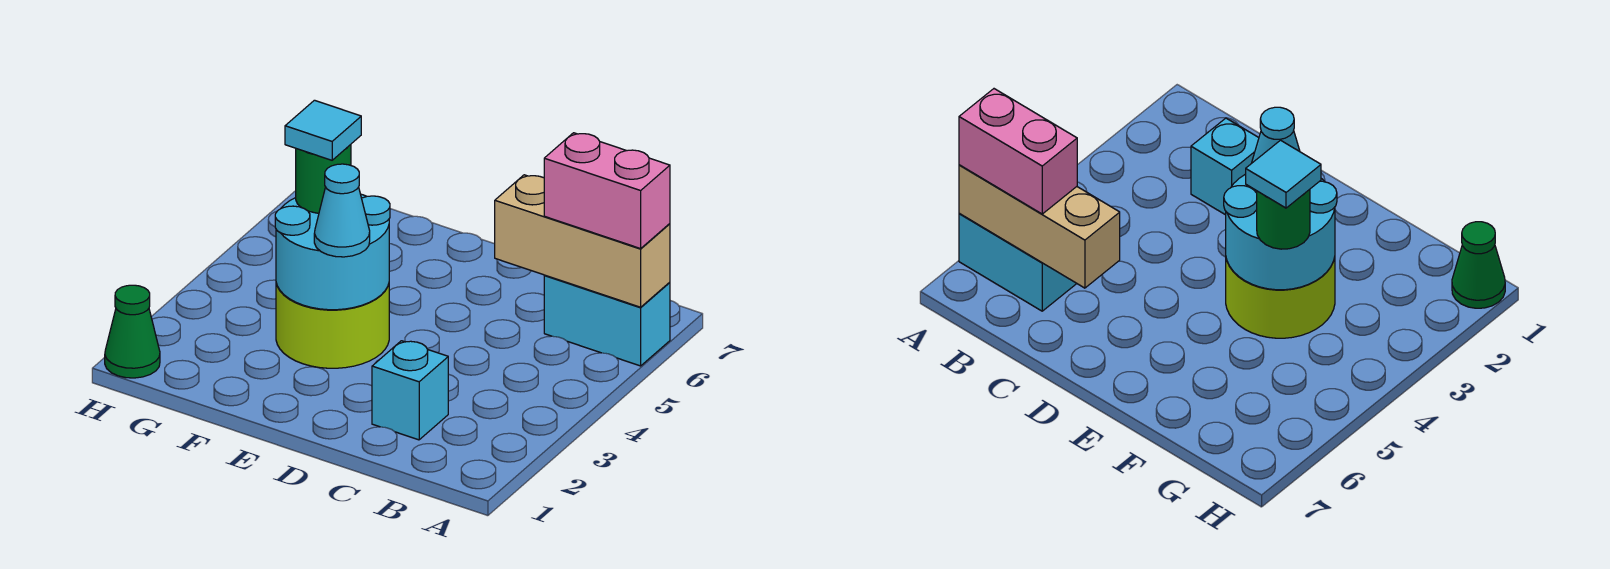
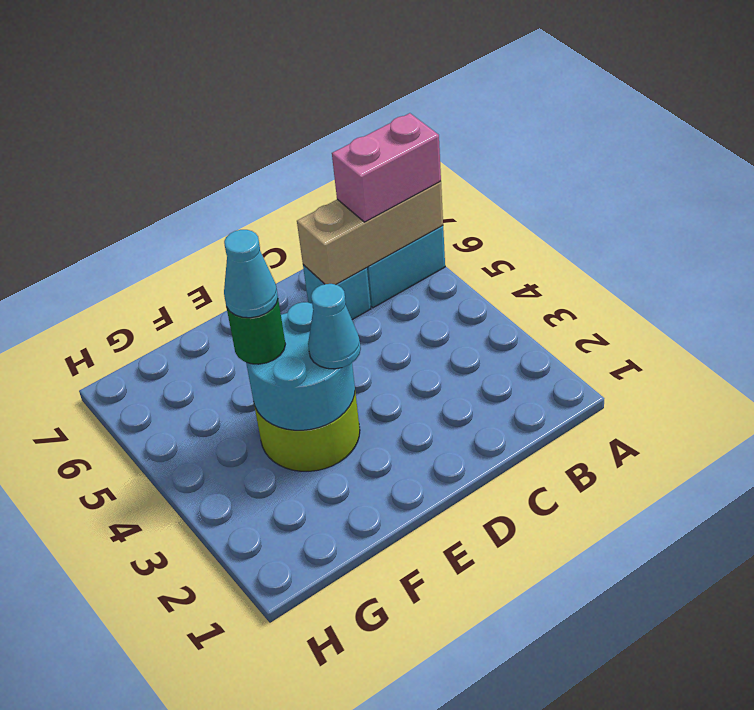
cyan 1x1 brick [372,341,448,440] -> cyan 1x1 brick moved to [303,265,371,320]
cyan 1x1 tile [285,100,361,160] -> cyan 1x1 cone [224,230,278,318]
green 1x1 cone [105,285,160,378] -> none

